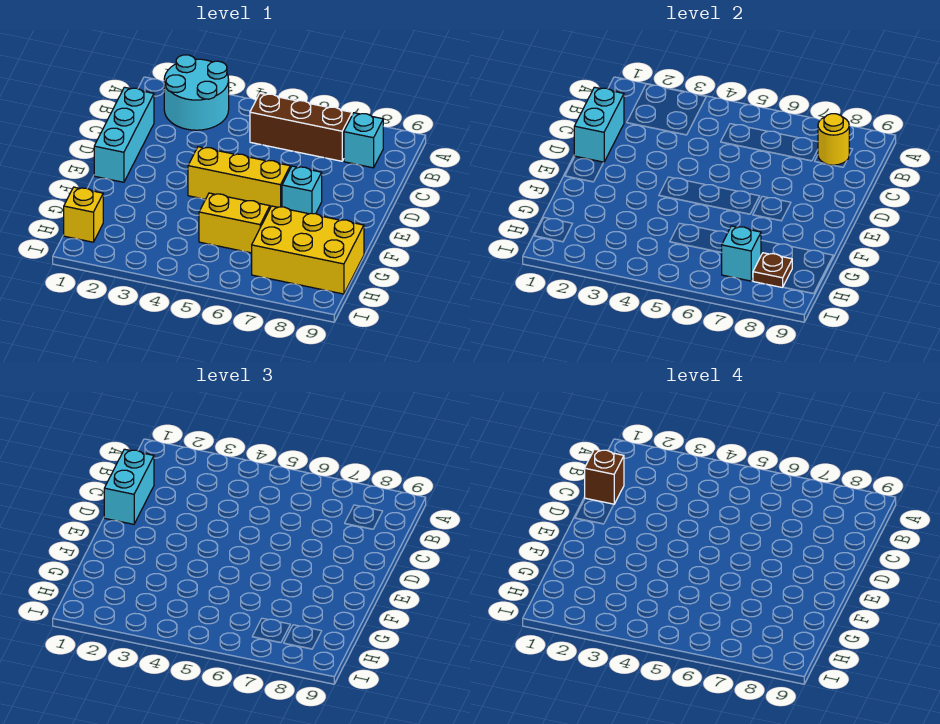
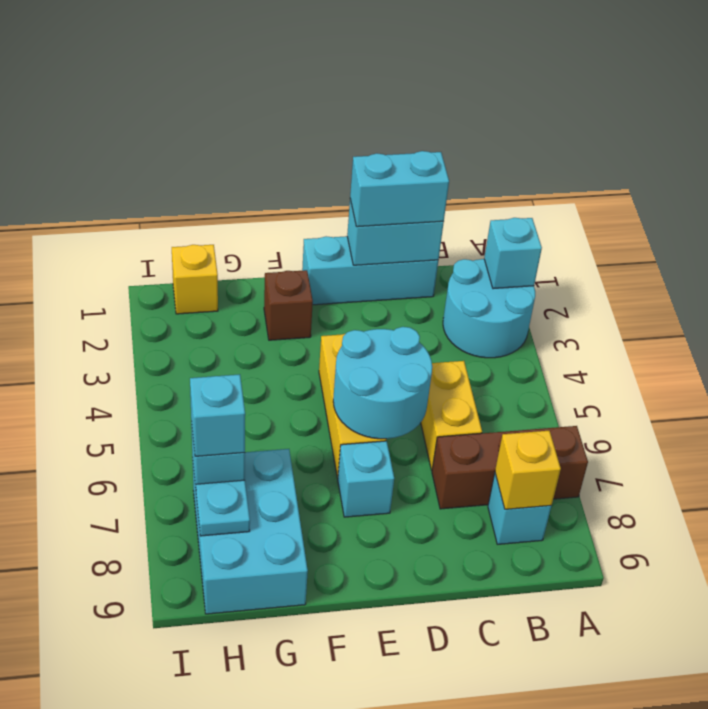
none -> cyan 1x1 brick [484,218,542,289]
brown 1x3 brick [250,93,352,161] -> brown 1x3 brick turned to [432,426,588,509]
yellow 1x1 round brick [818,114,849,165] -> yellow 1x1 brick [495,431,561,509]
brown 1x1 brick [585,449,624,504] -> brown 1x1 brick moved to [264,270,313,340]
none -> cyan 2x2 round brick [333,327,432,439]
yellow 1x2 brick [199,193,270,253] -> yellow 1x2 brick moved to [421,361,482,470]
yellow 2x3 brick [252,206,364,294] -> cyan 2x3 brick [192,449,308,614]
none -> cyan 1x1 brick [190,374,245,456]
brown 1x1 plate [753,253,792,288] -> cyan 1x1 plate [196,480,250,536]

